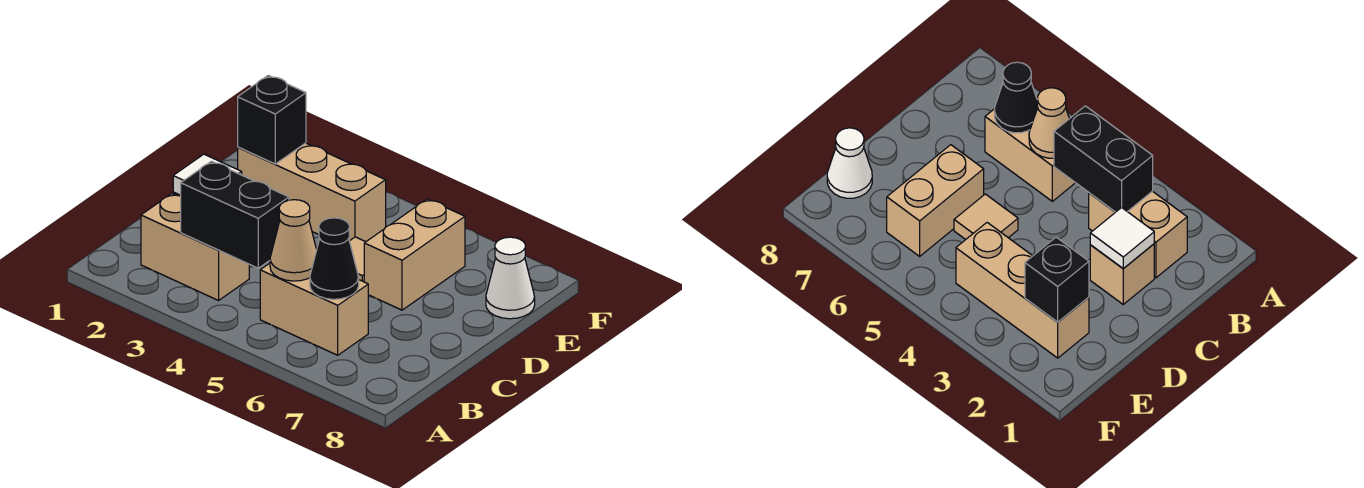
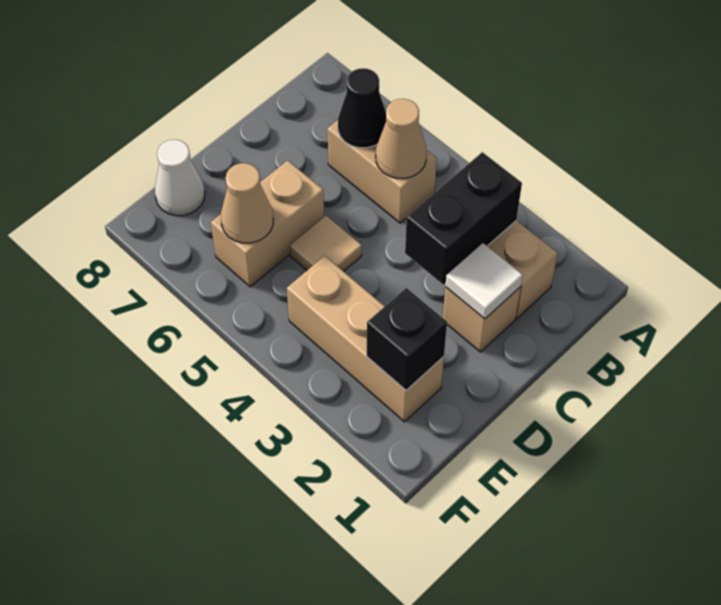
black 1x2 brick [181,161,289,268] -> black 1x2 brick turned to [405,152,522,285]
none -> tan 1x1 cone [221,163,273,243]

